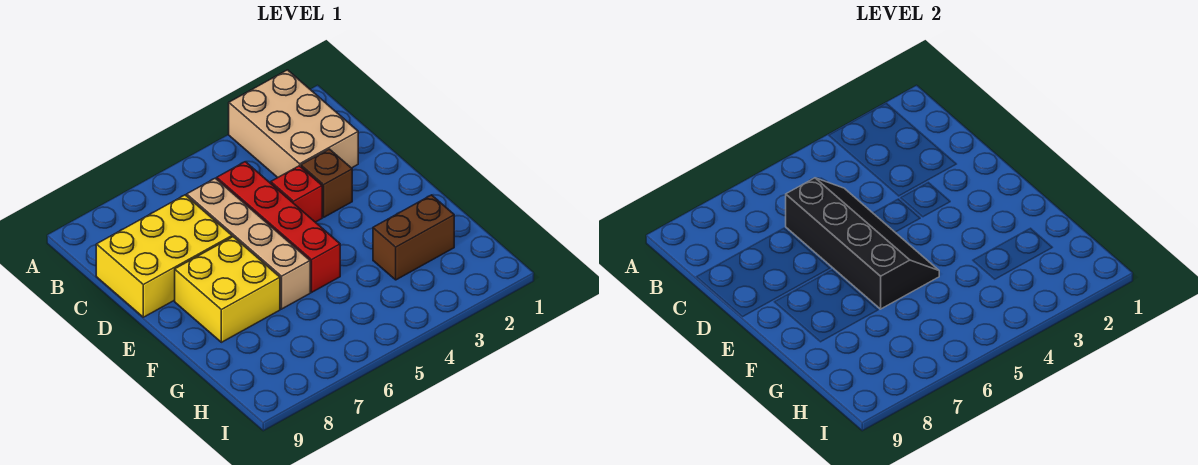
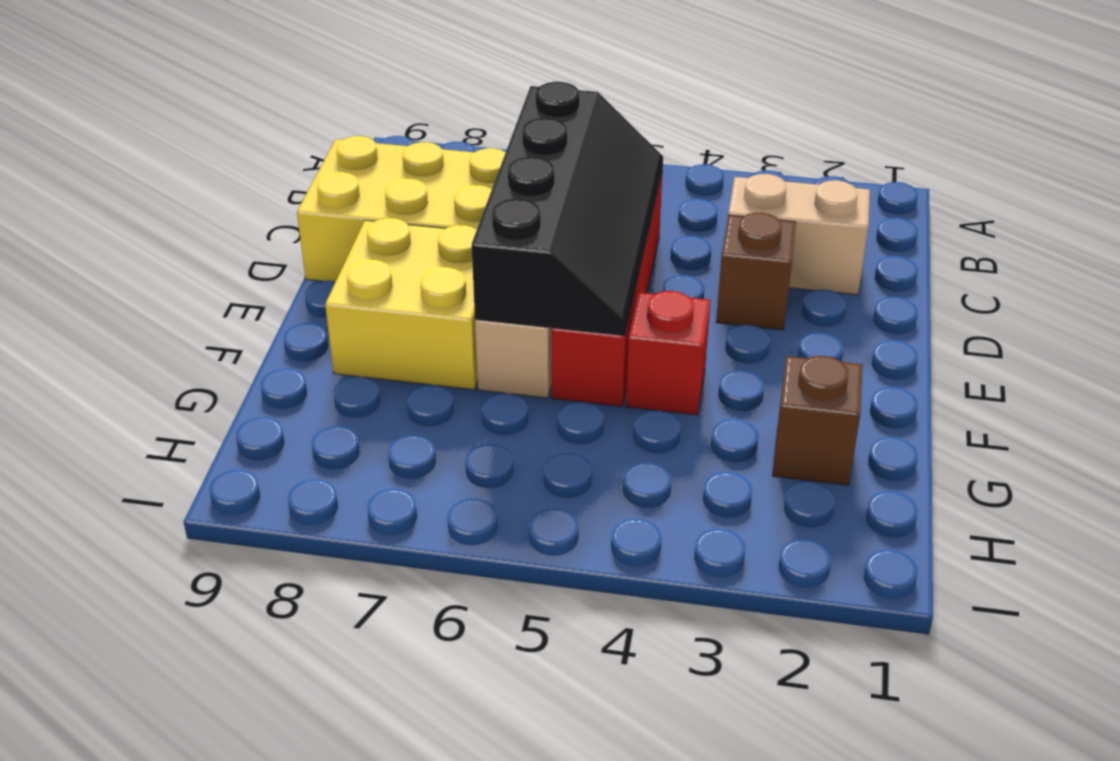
tan 2x3 brick [229,70,358,178] -> tan 1x2 brick [728,174,870,295]
red 1x1 brick [271,166,322,222] -> red 1x1 brick moved to [626,291,710,415]
brown 1x2 brick [373,195,454,280] -> brown 1x1 brick [773,356,863,485]

